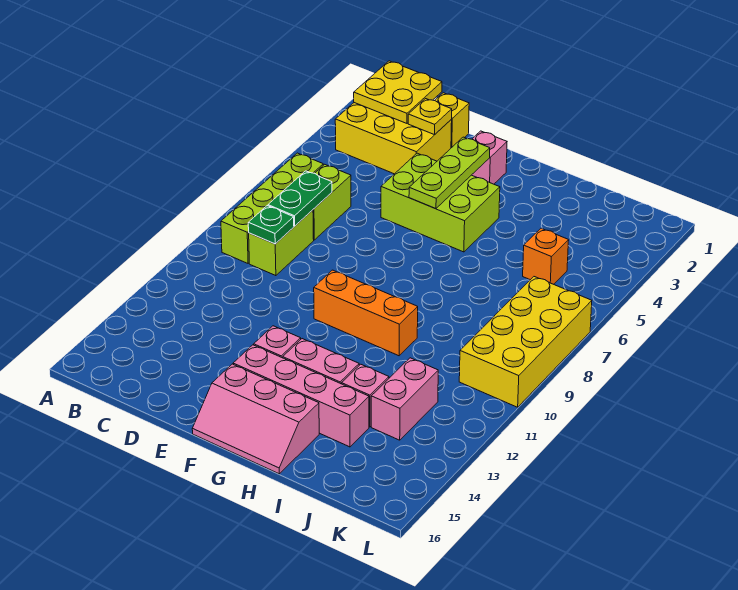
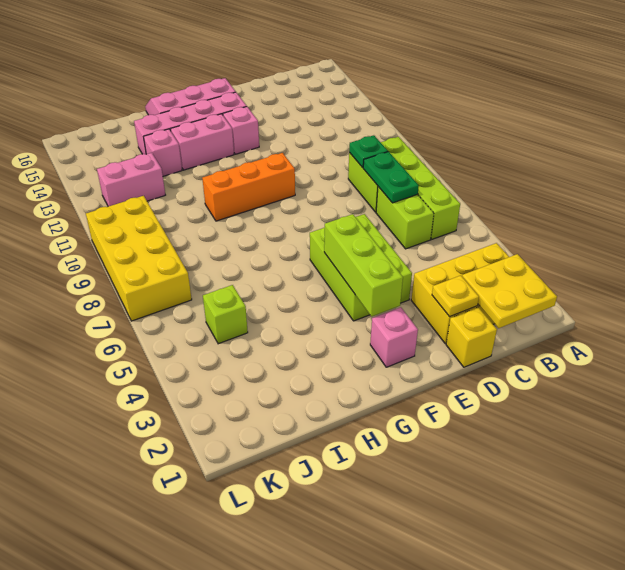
lime 2x3 brick [381,153,500,252] -> lime 2x3 brick turned to [310,214,412,321]
lime 1x3 plate [409,137,490,209] -> lime 1x3 brick [324,214,403,317]
orange 1x1 brick [523,228,569,284] -> lime 1x1 brick [203,285,248,344]
pink 1x2 brick [371,358,438,440] -> pink 1x2 brick turned to [97,153,165,206]

